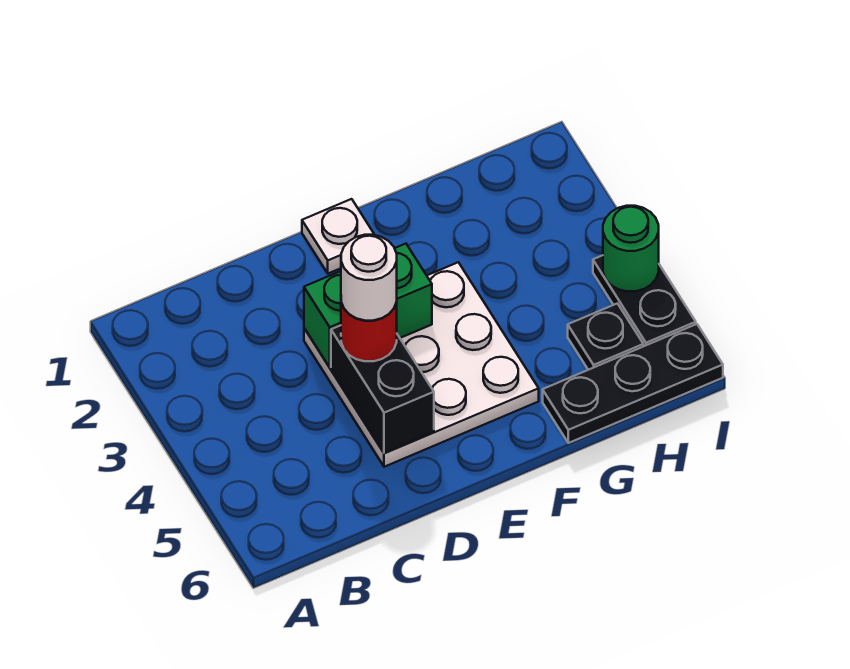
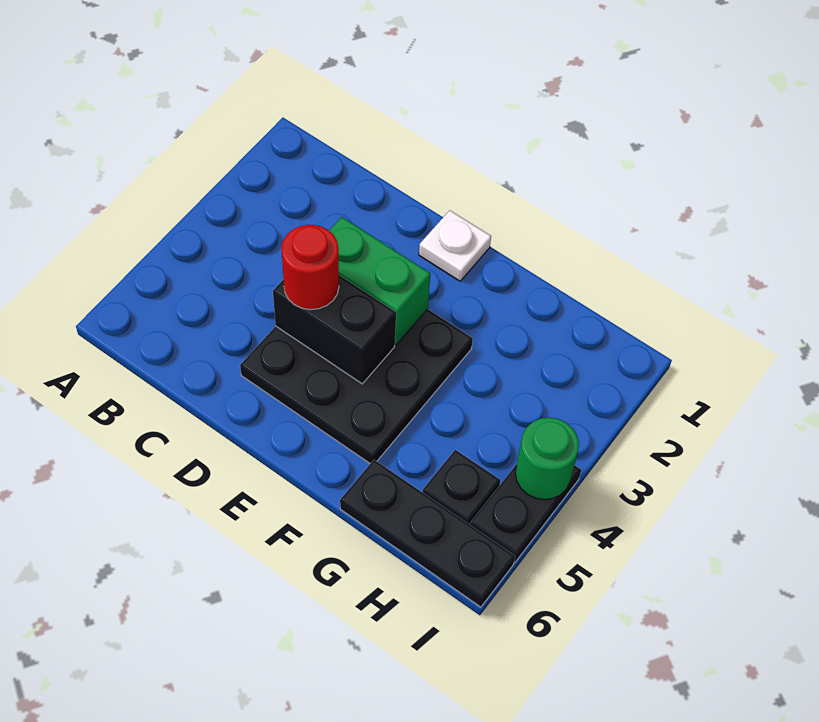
white 3x3 plate [304,262,539,467] -> black 3x3 plate [240,309,473,464]
black 1x2 brick [331,325,434,453] -> black 1x2 brick turned to [273,275,396,384]
white 1x1 round brick [341,235,397,321] -> none

